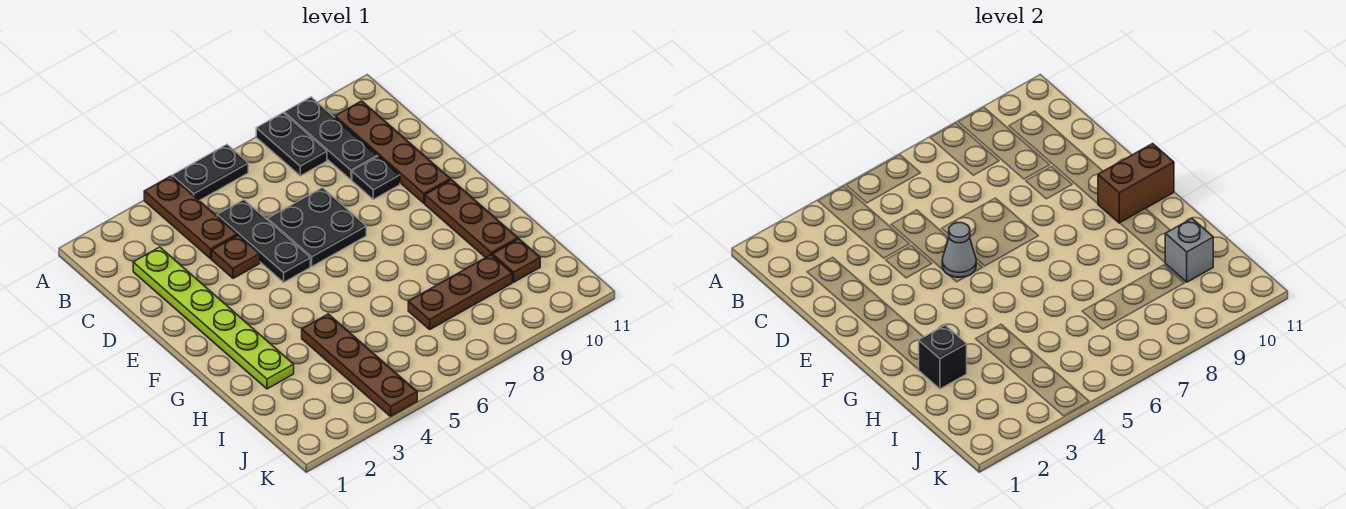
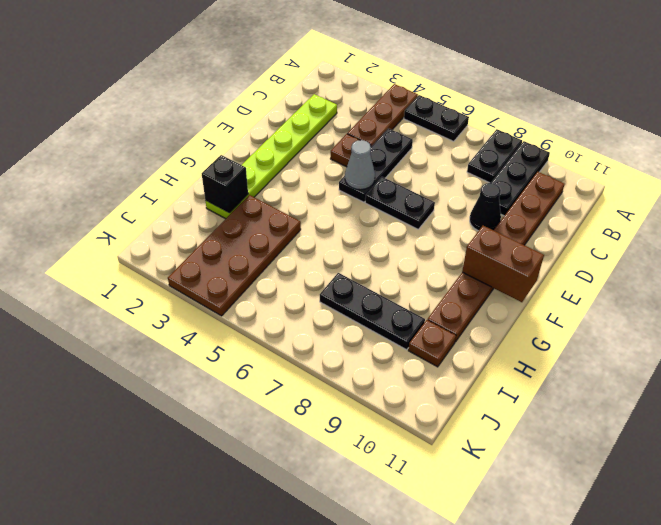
black 2x2 plate [268,188,366,266] -> black 1x2 plate [365,177,435,229]
black 1x1 plate [352,156,400,199] -> black 1x1 cone [470,183,501,231]
brown 1x4 plate [302,314,417,416] -> brown 2x4 plate [168,195,301,316]
brown 1x3 plate [408,255,512,329] -> black 1x3 plate [320,273,425,350]
grey 1x1 brick [1165,219,1213,282] -> none

